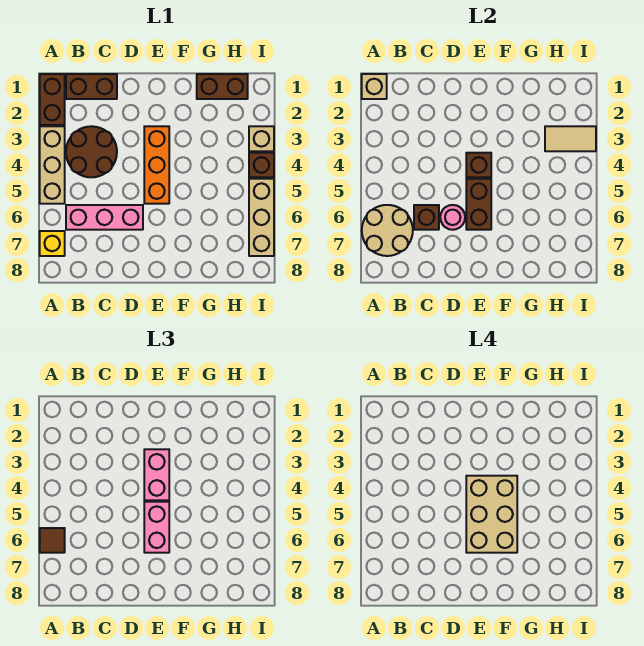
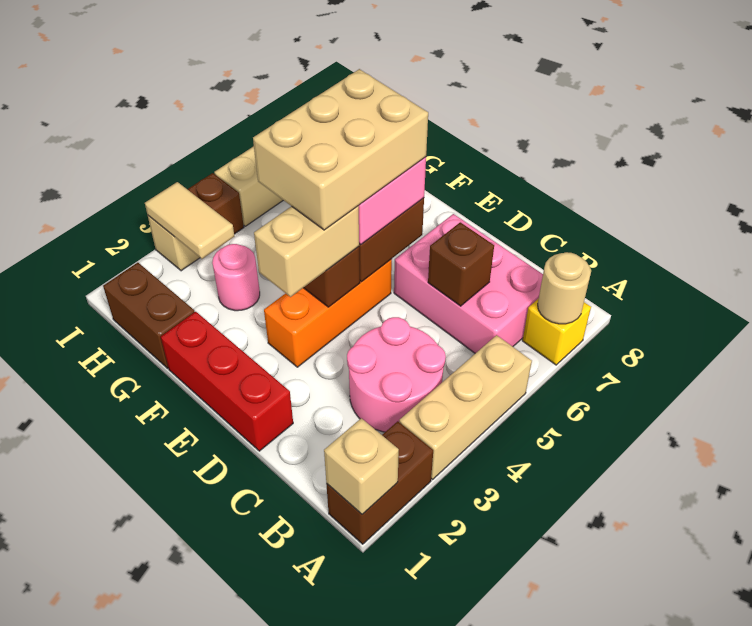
tan 2x2 round brick [362,205,413,256] -> tan 1x1 round brick [538,252,591,324]
brown 1x1 tile [40,528,65,553] -> none
brown 1x2 brick [66,74,117,99] -> none
brown 2x2 round brick [66,126,117,177] -> pink 2x2 round brick [347,317,446,432]
pink 1x3 brick [66,205,143,230] -> pink 2x3 brick [394,214,543,353]
none -> red 1x3 brick [161,312,293,451]
pink 1x1 round brick [440,205,465,230] -> pink 1x1 round brick moved to [212,244,260,311]
pink 1x2 brick [144,449,169,500] -> tan 1x2 brick [254,206,359,297]

